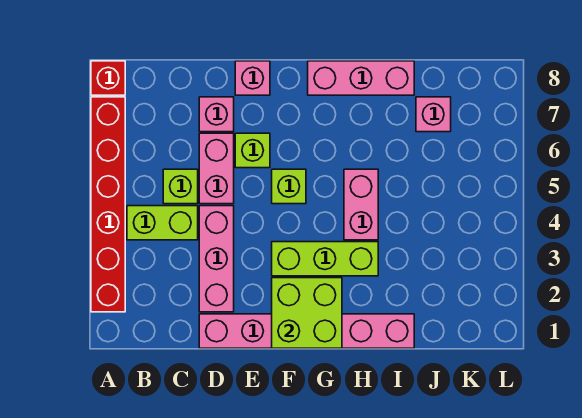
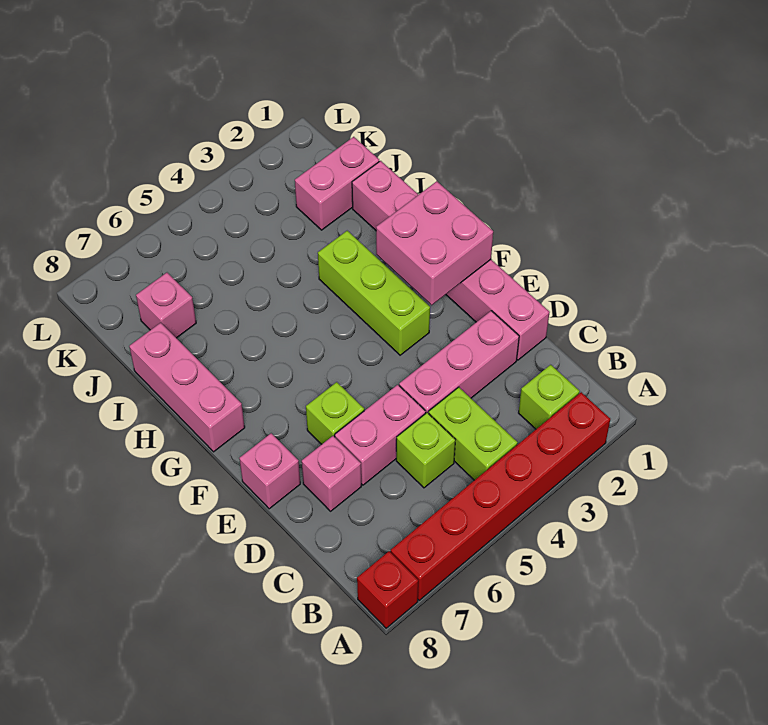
lime 2x2 brick [272,278,342,348] -> pink 2x2 brick [376,181,493,305]
lime 1x1 brick [272,169,306,204] -> lime 1x1 brick moved to [519,365,580,429]
pink 1x2 brick [344,169,378,240] -> pink 1x2 brick moved to [295,137,379,230]

